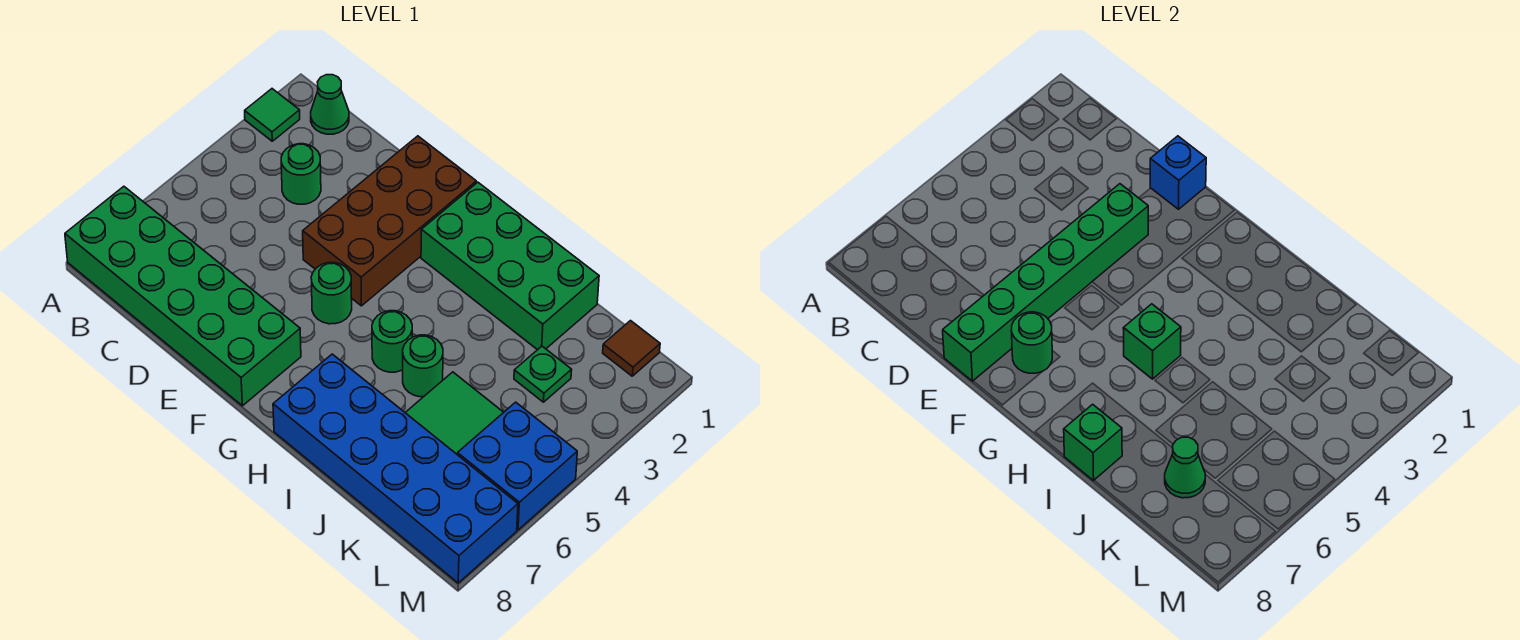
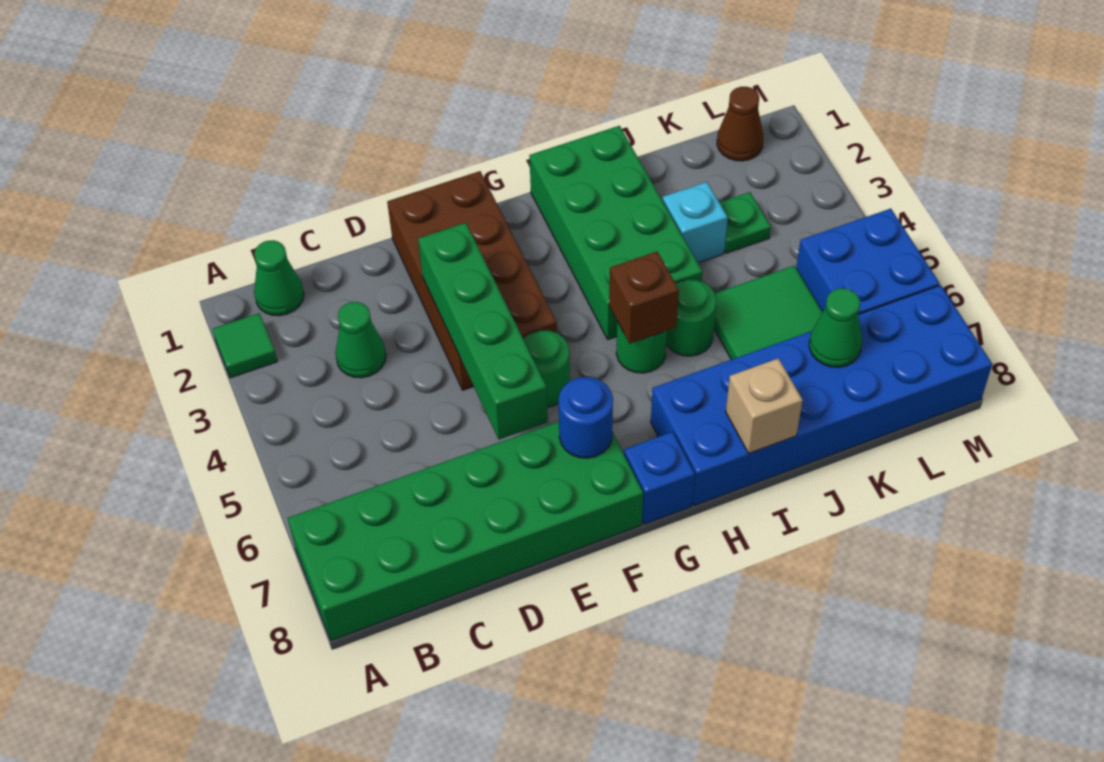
green 1x1 round brick [281,144,321,204] -> green 1x1 cone [335,302,386,378]
blue 1x1 brick [1150,136,1206,209] -> blue 1x1 brick moved to [624,432,695,524]
green 1x6 brick [943,184,1148,381] -> green 1x4 brick [418,223,548,440]
green 1x1 round brick [1011,312,1052,373] -> blue 1x1 round brick [559,377,613,458]
green 2x4 brick [421,182,599,350] -> green 2x4 brick turned to [529,126,702,339]
green 1x1 brick [1123,304,1181,379] -> brown 1x1 brick [609,252,679,344]
green 1x1 brick [1064,404,1122,481] -> tan 1x1 brick [726,358,803,453]
none -> cyan 1x1 brick [662,182,728,263]
brown 1x1 tile [603,321,660,376] -> brown 1x1 cone [717,87,763,161]

